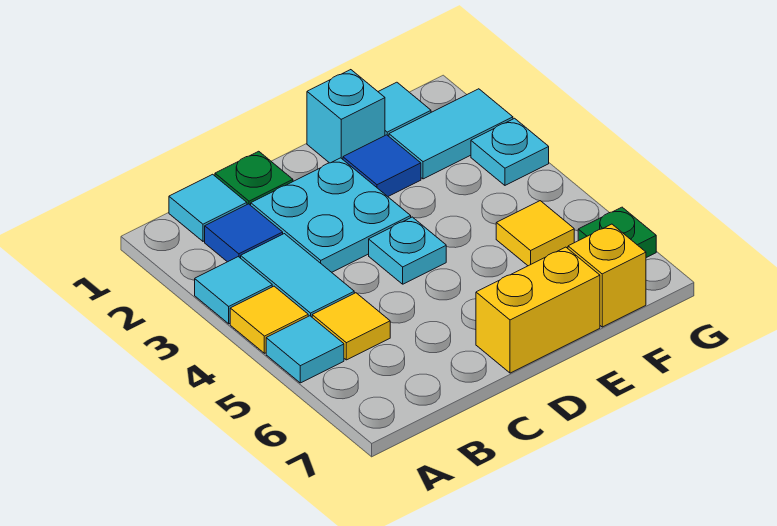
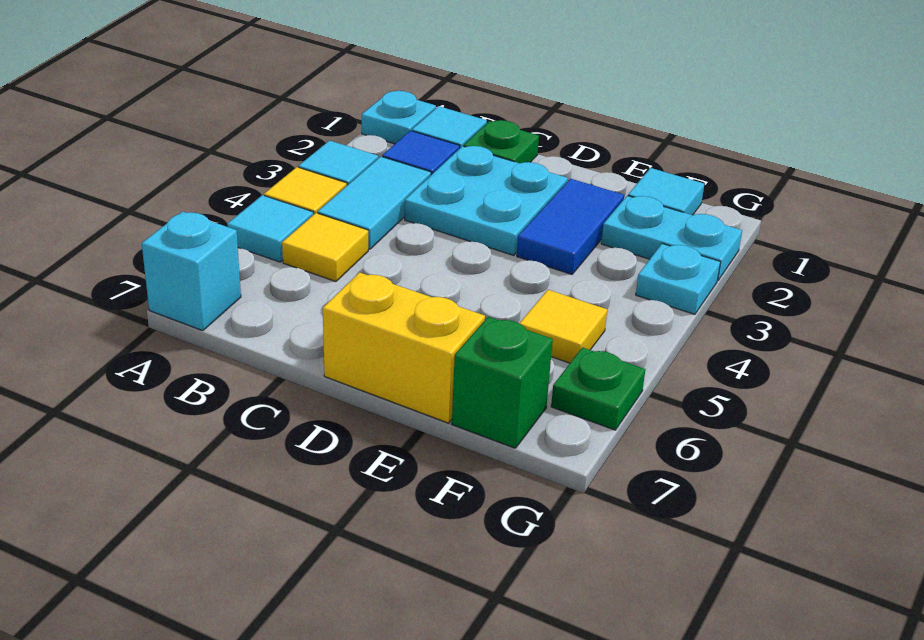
cyan 1x1 plate [369,217,446,284] -> cyan 1x1 plate moved to [362,91,436,144]
cyan 1x1 brick [307,70,385,163] -> cyan 1x1 brick moved to [142,212,241,331]
blue 1x1 tile [343,135,421,196] -> blue 1x2 tile [517,179,624,274]
cyan 1x2 tile [389,89,513,179] -> cyan 1x2 plate [601,196,742,281]
yellow 1x1 brick [568,224,646,327] -> green 1x1 brick [452,317,553,448]

